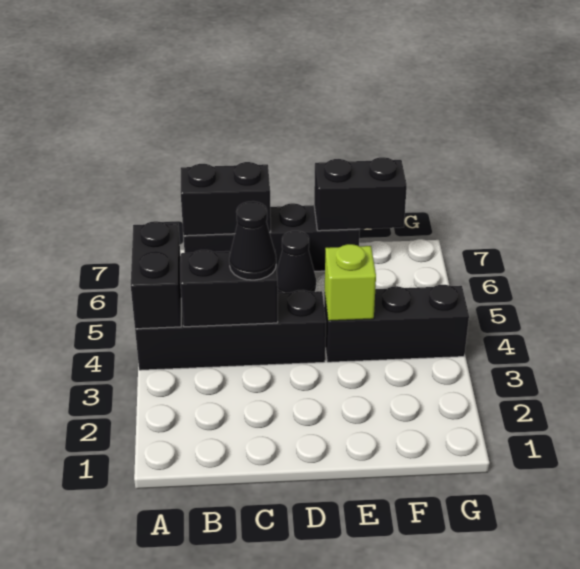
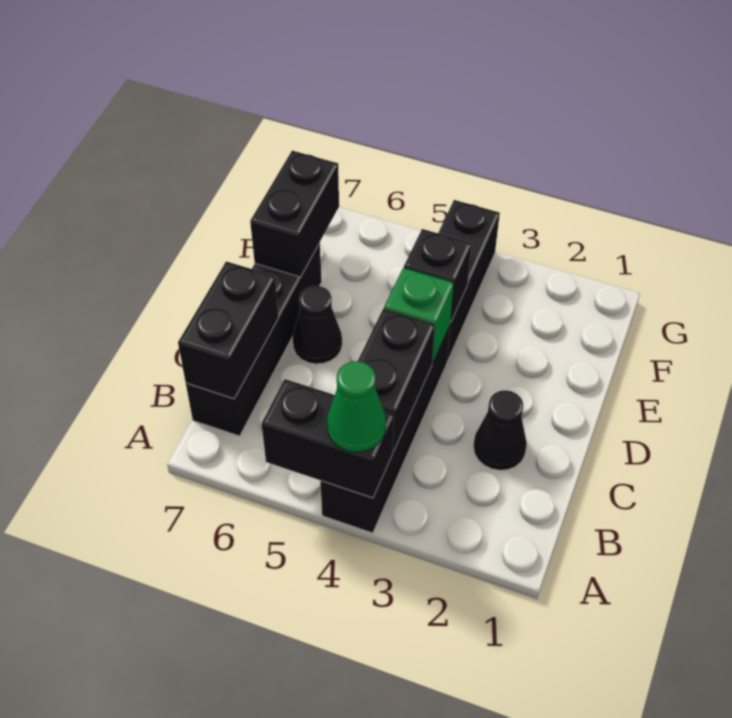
none -> green 1x1 cone [327,361,386,452]
black 1x1 cone [229,201,276,280] -> black 1x1 cone moved to [473,390,527,470]
none -> green 1x1 brick [384,268,454,363]
lime 1x1 brick [325,244,376,321] -> black 1x1 brick [404,229,472,322]

